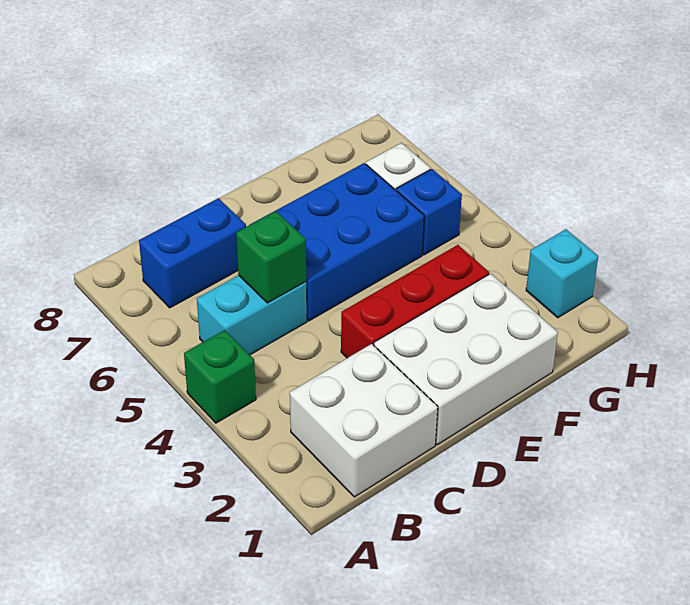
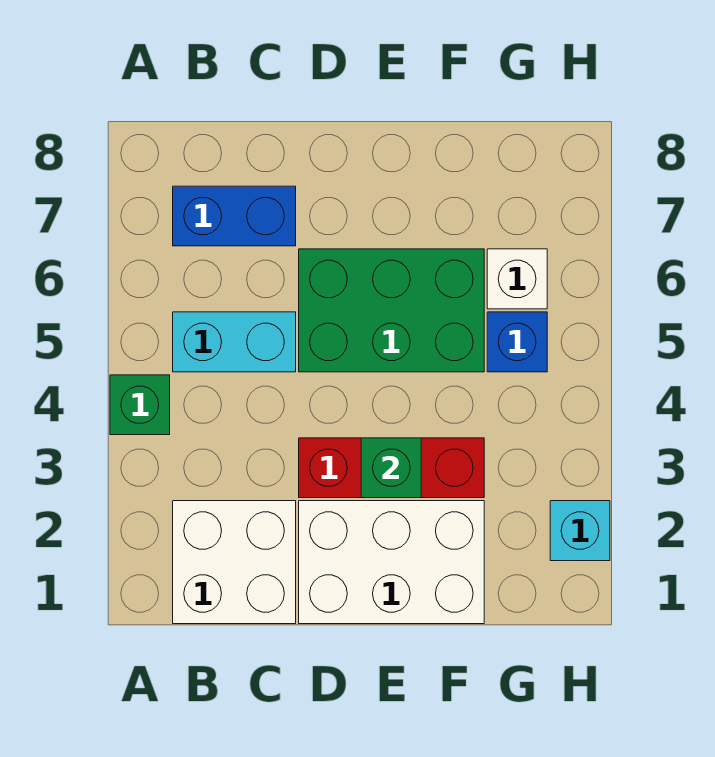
green 1x1 brick [236,211,306,303] -> green 1x1 brick moved to [361,438,421,498]
blue 2x3 brick [250,163,424,321] -> green 2x3 brick [299,249,484,372]

